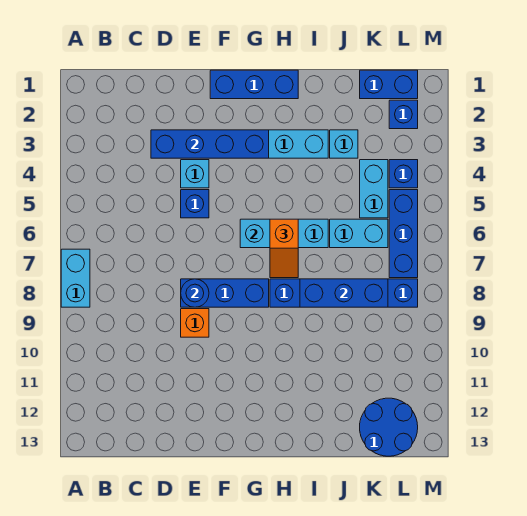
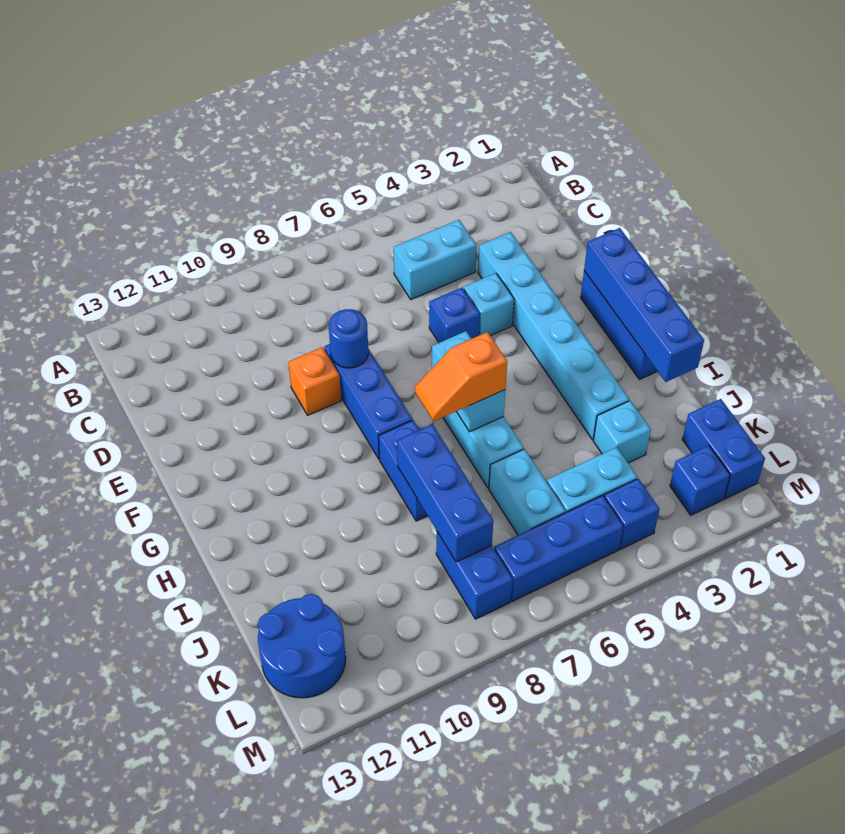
cyan 1x2 brick [61,249,90,307] -> cyan 1x2 brick moved to [394,220,477,300]
blue 1x4 brick [151,130,269,158] -> blue 1x4 brick moved to [584,228,704,382]

